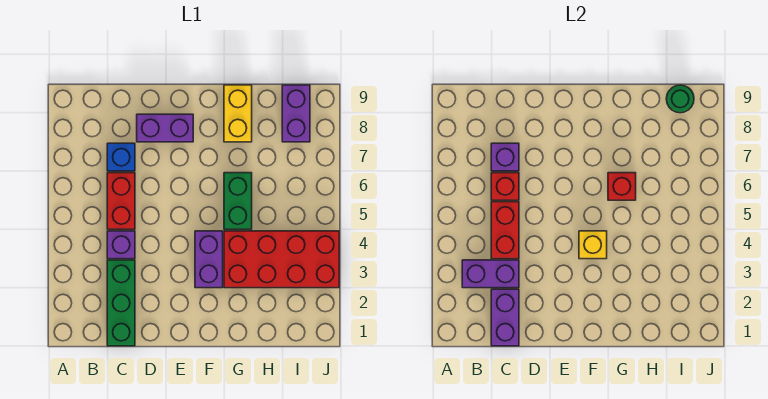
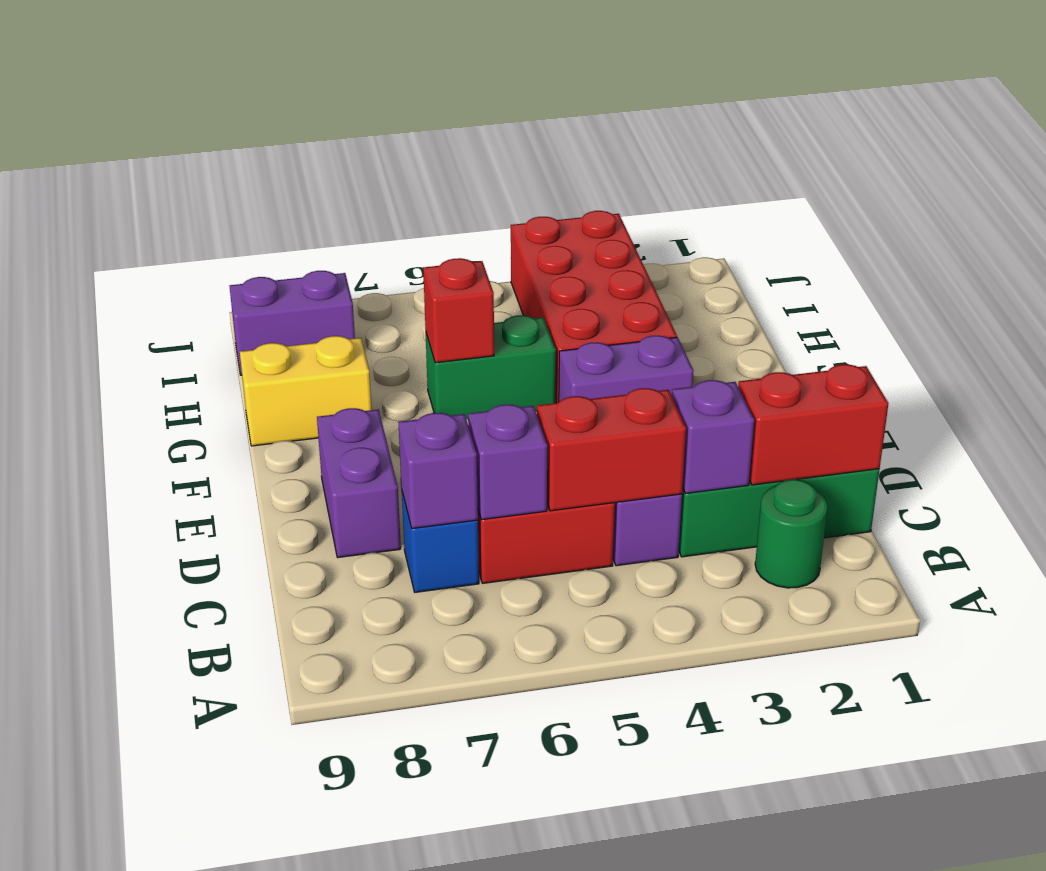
purple 1x2 brick [462,260,519,288] -> purple 1x1 brick [672,380,754,493]
purple 1x2 brick [491,289,519,346] -> red 1x2 brick [738,364,888,485]
red 1x1 brick [491,173,519,200] -> purple 1x1 brick [468,405,547,520]
yellow 1x1 brick [579,231,607,259] -> none
green 1x1 round brick [666,85,694,113] -> green 1x1 round brick moved to [755,479,828,588]

